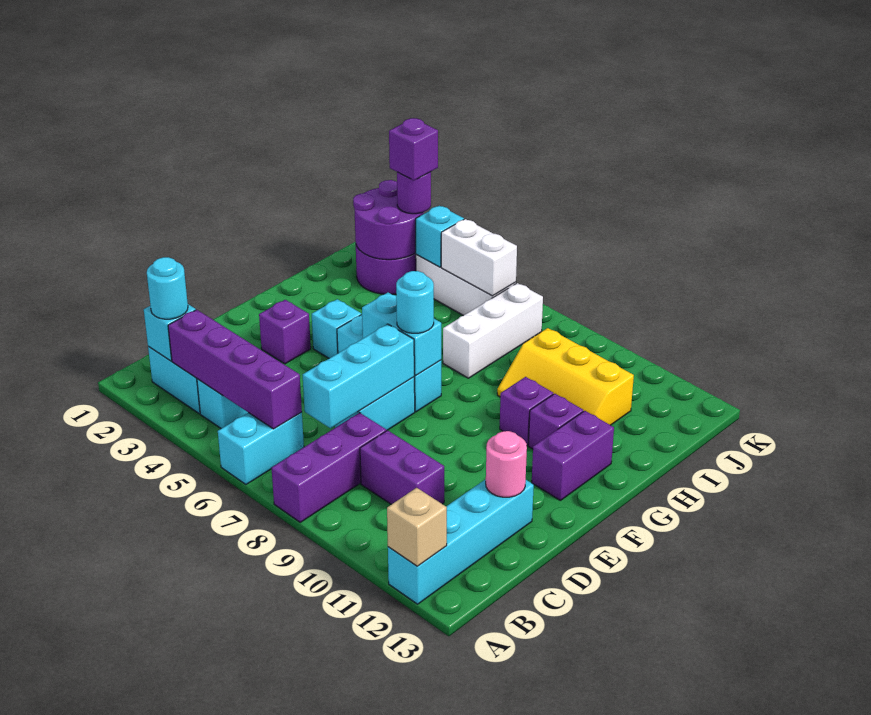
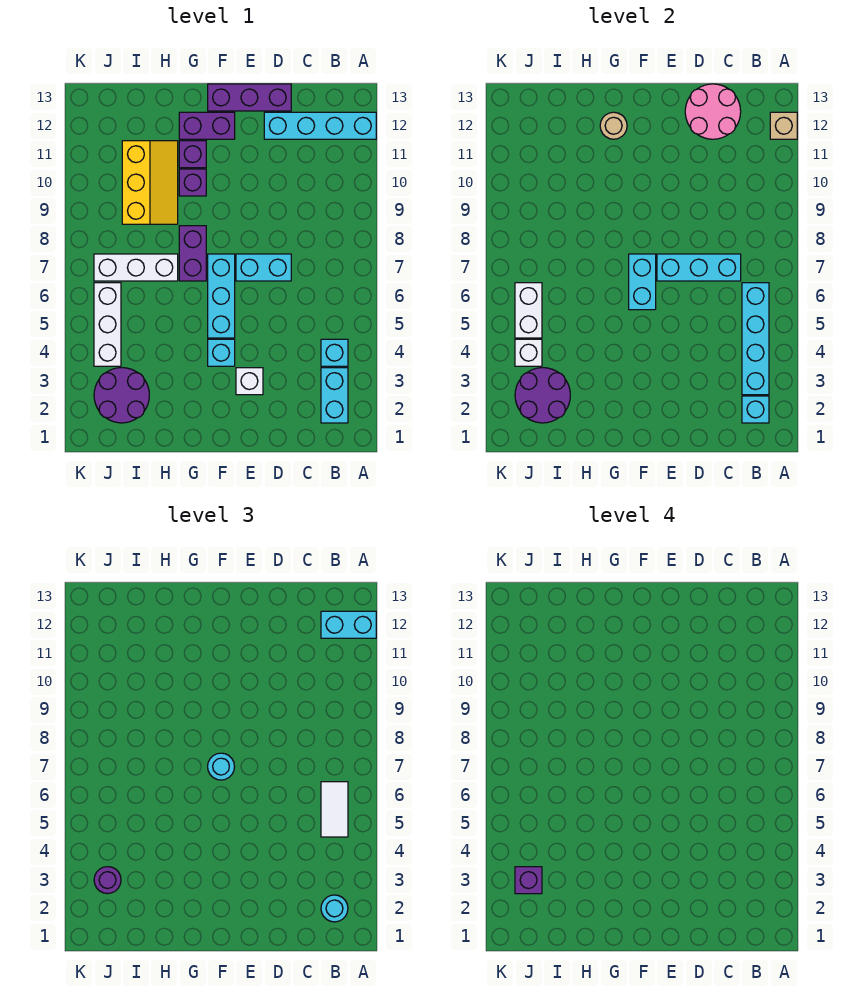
cyan 1x2 brick [218,412,304,484] -> cyan 1x2 brick moved to [321,611,376,638]
purple 1x3 brick [272,413,386,522] -> purple 1x3 brick moved to [208,84,291,111]
purple 1x4 brick [168,310,302,429] -> cyan 1x4 brick [742,283,769,395]
none -> white 1x2 tile [321,782,348,837]
purple 1x2 brick [360,430,444,504] -> purple 1x2 brick moved to [179,226,206,281]
pink 1x1 round brick [486,431,527,497] -> pink 2x2 round brick [685,84,741,139]
purple 1x1 brick [259,300,311,364] -> white 1x1 brick [236,368,263,395]
none -> tan 1x1 round brick [600,112,627,139]
cyan 1x1 brick [416,206,464,267] -> white 1x1 brick [515,339,542,366]

